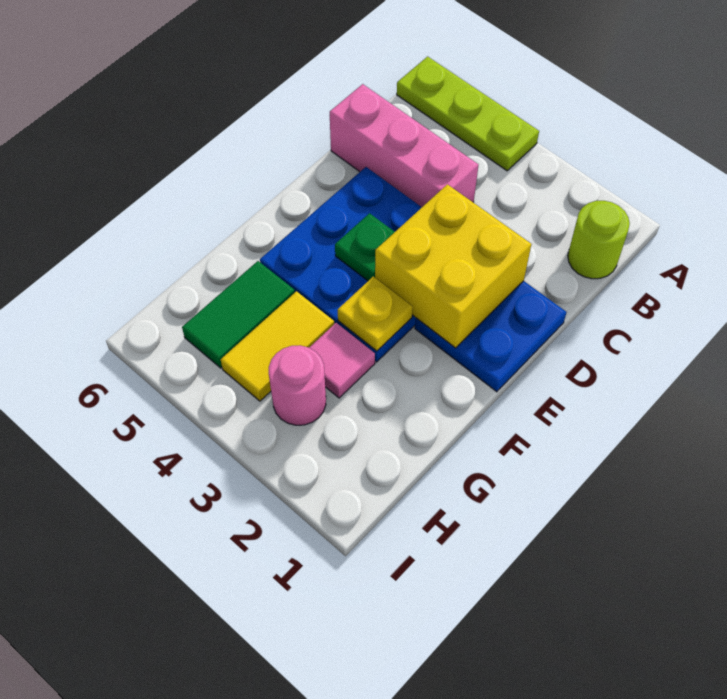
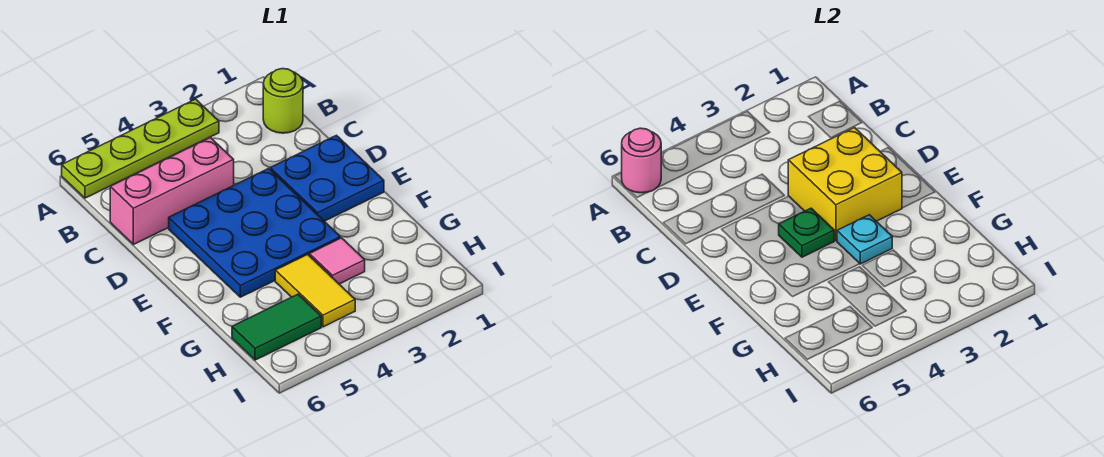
lime 1x3 plate [397,57,539,171] -> lime 1x4 plate [62,99,219,198]
yellow 1x1 plate [338,277,413,351] -> cyan 1x1 plate [837,215,892,264]
green 1x2 tile [182,261,295,368] -> green 1x2 tile turned to [232,294,321,360]
pink 1x1 round brick [269,345,326,425] -> pink 1x1 round brick moved to [622,128,661,193]

